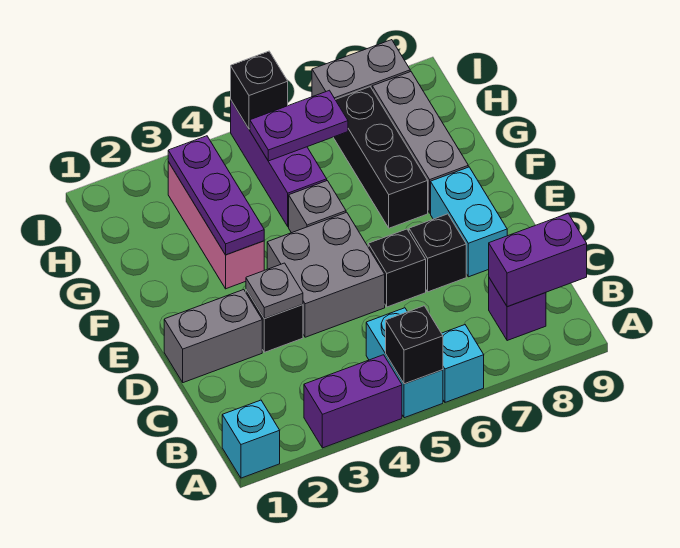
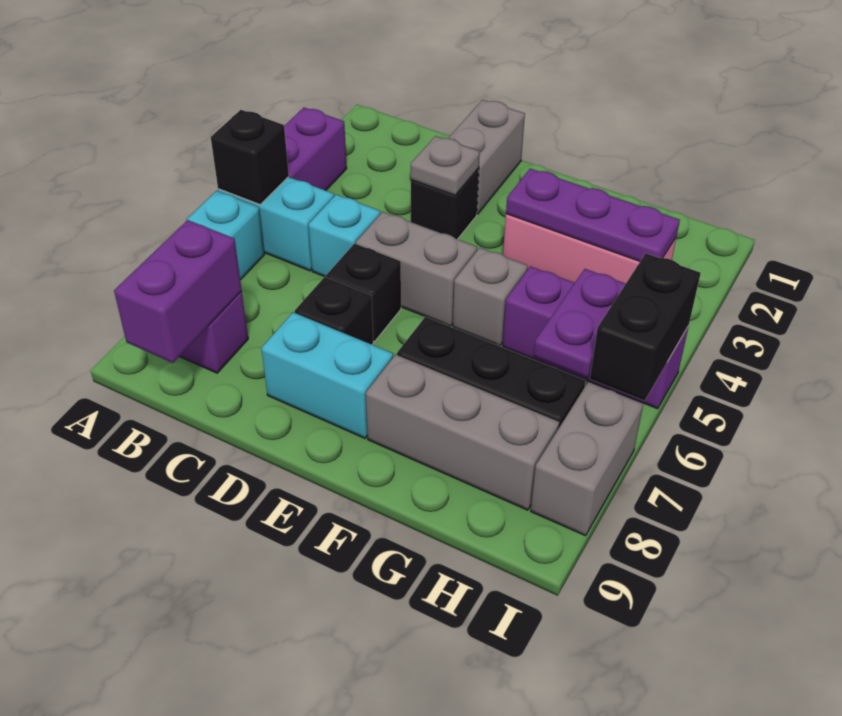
cyan 1x1 brick [222,400,280,478] -> cyan 1x1 brick moved to [309,195,380,277]
grey 2x2 brick [267,212,385,337] -> grey 1x2 brick [356,212,477,327]
black 1x1 brick [231,51,288,129] -> black 1x2 brick [590,253,701,401]

